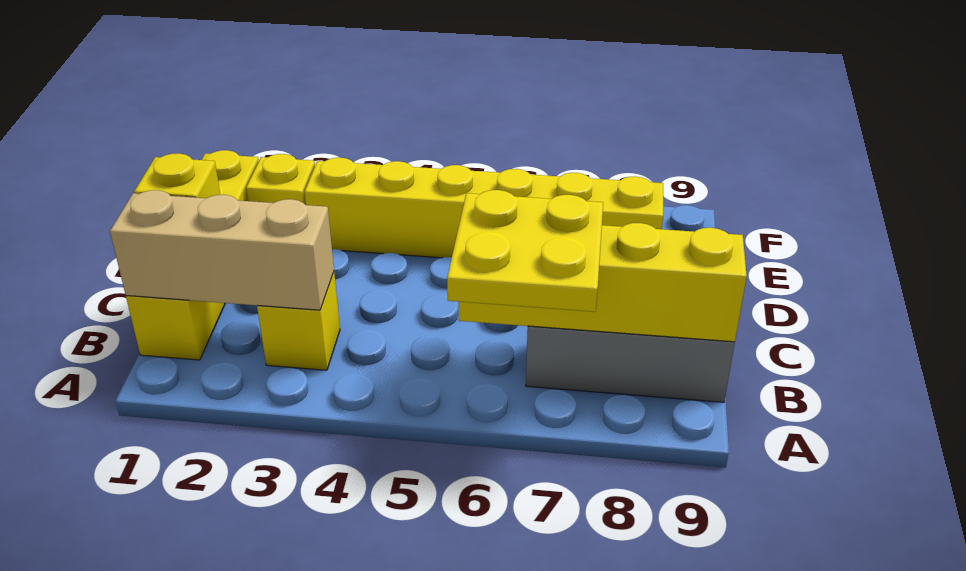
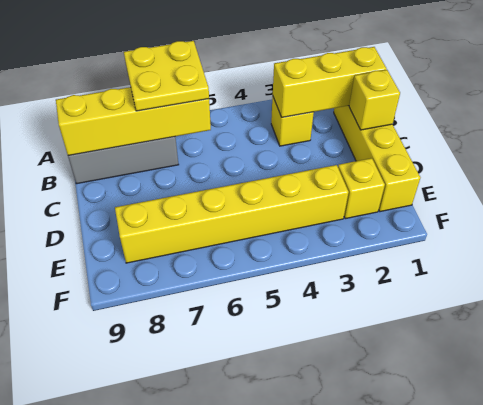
tan 1x3 brick [110,190,334,310] -> yellow 1x3 brick [273,47,386,117]

